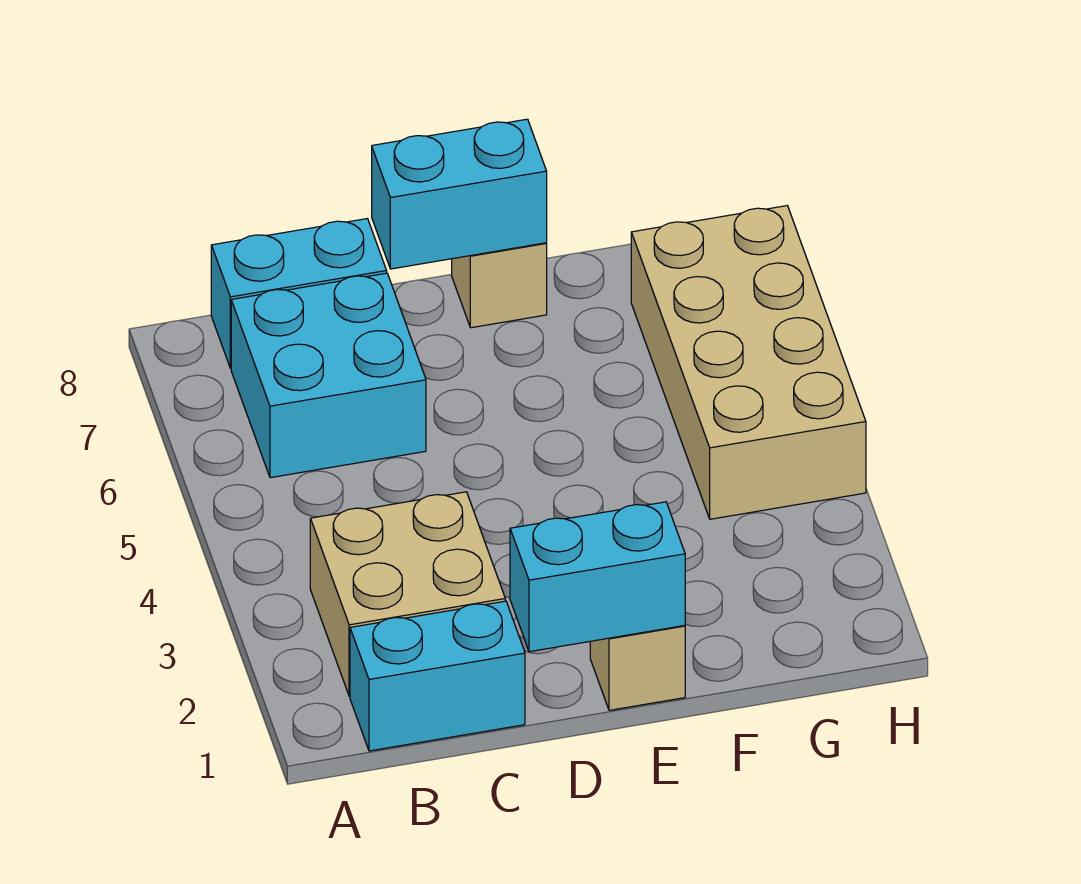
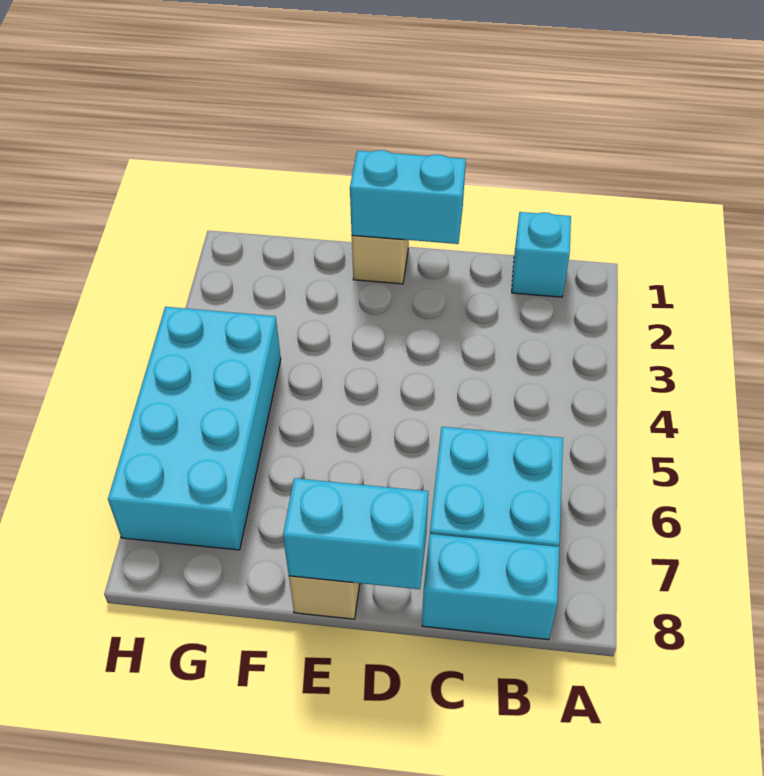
cyan 1x2 brick [350,601,525,751] -> cyan 1x1 brick [512,212,571,297]
tan 2x2 brick [310,492,505,696] -> none
tan 2x4 brick [631,206,866,519] -> cyan 2x4 brick [108,307,281,550]

